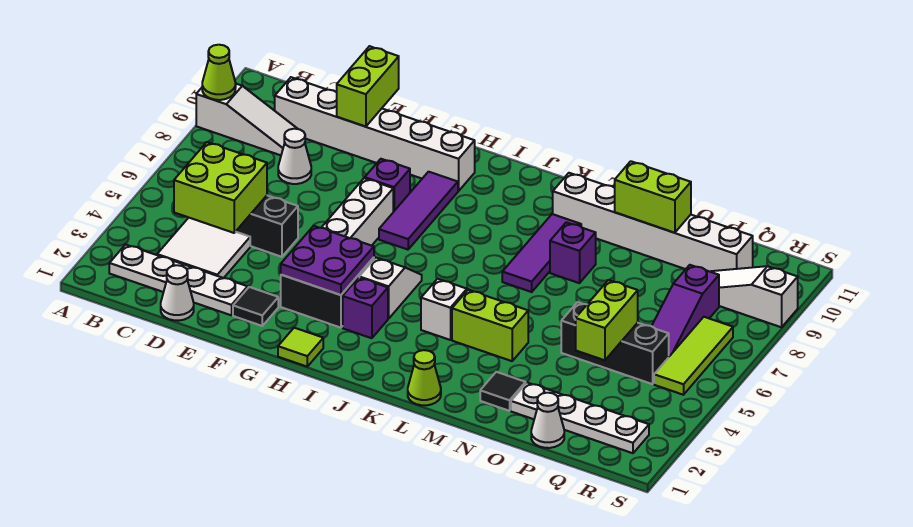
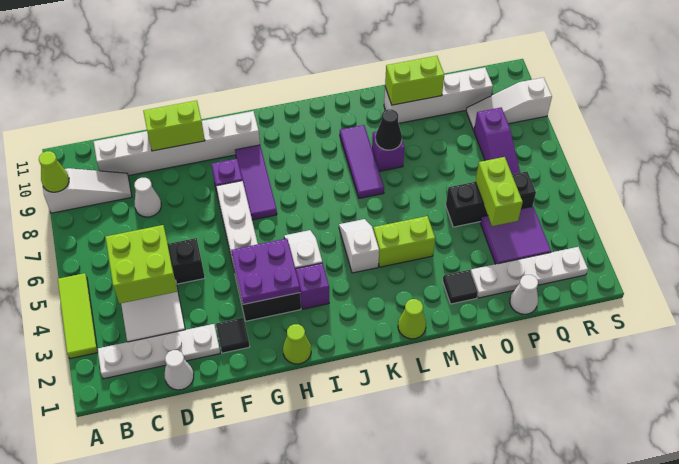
lime 1x2 brick [337,46,399,127] -> lime 1x2 brick turned to [143,101,205,151]
lime 1x1 tile [278,328,323,367] -> lime 1x1 cone [283,324,311,364]
white 1x6 brick [553,173,753,271] -> white 1x4 brick [384,67,493,123]
none -> black 1x1 cone [376,109,402,150]
none -> purple 2x2 tile [480,206,551,264]
lime 1x3 tile [654,317,733,395] -> lime 1x3 tile moved to [58,273,98,359]

